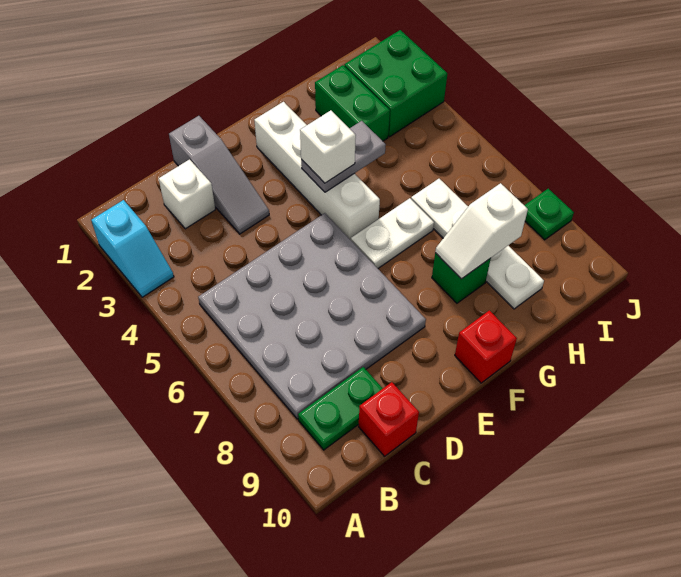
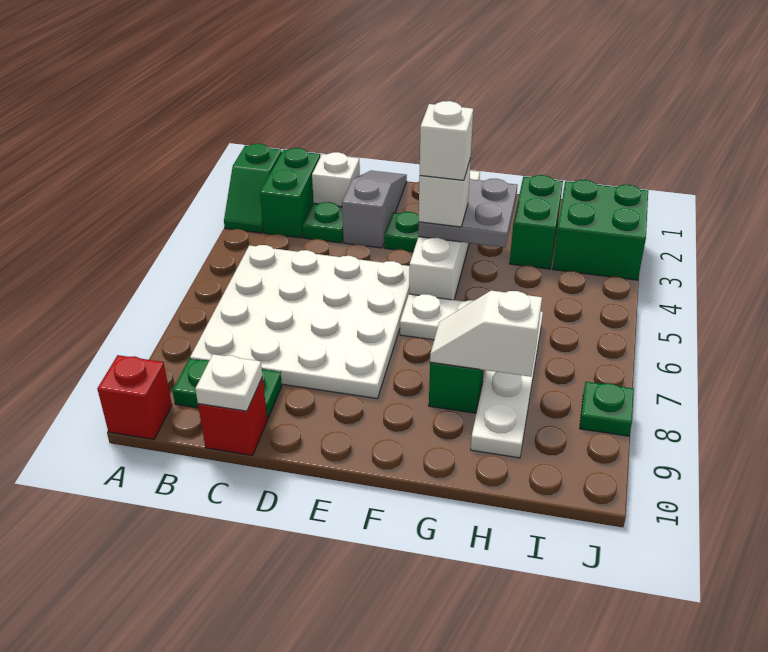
cyan 1x2 slope [91,200,174,297] -> green 1x2 slope [224,144,282,233]
none -> green 1x2 brick [260,148,320,238]
grey 4x4 plate [198,213,426,419] -> white 4x4 plate [190,245,410,398]
none -> green 1x1 plate [303,202,343,243]
none -> white 1x1 plate [195,354,262,411]
grey 1x3 slope [169,116,269,234] -> grey 1x3 slope turned to [342,171,407,248]
none -> green 1x1 plate [384,212,419,252]
grey 1x2 plate [301,121,386,192] -> grey 2x2 plate [418,179,517,247]
none -> white 1x1 brick [420,101,473,180]
red 1x1 brick [455,310,517,383] -> red 1x1 brick moved to [97,355,172,439]

